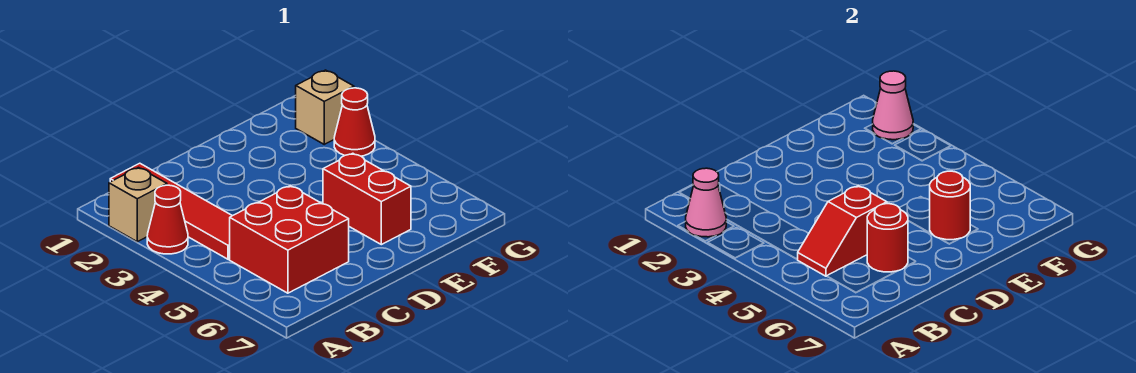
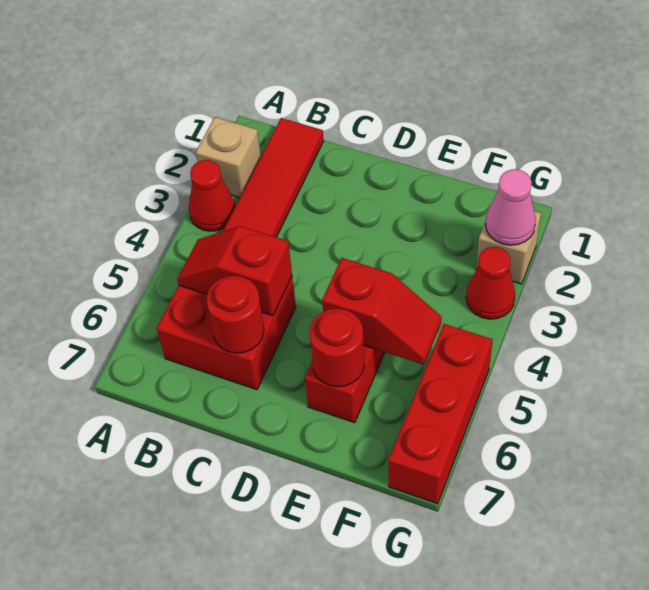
pink 1x1 cone [686,168,727,237] -> none
none -> red 1x2 slope [322,258,442,365]
none -> red 1x3 brick [388,324,493,504]

